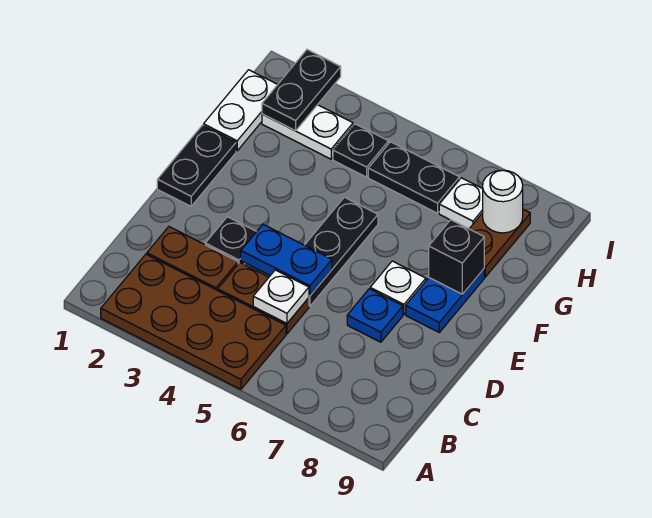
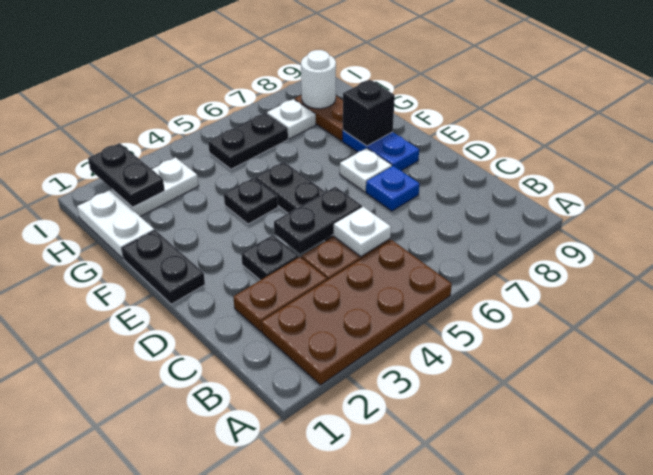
blue 1x2 plate [241,224,332,296] -> black 1x2 plate [274,187,362,254]
black 1x1 plate [333,124,389,177] -> black 1x1 plate moved to [224,178,278,224]

